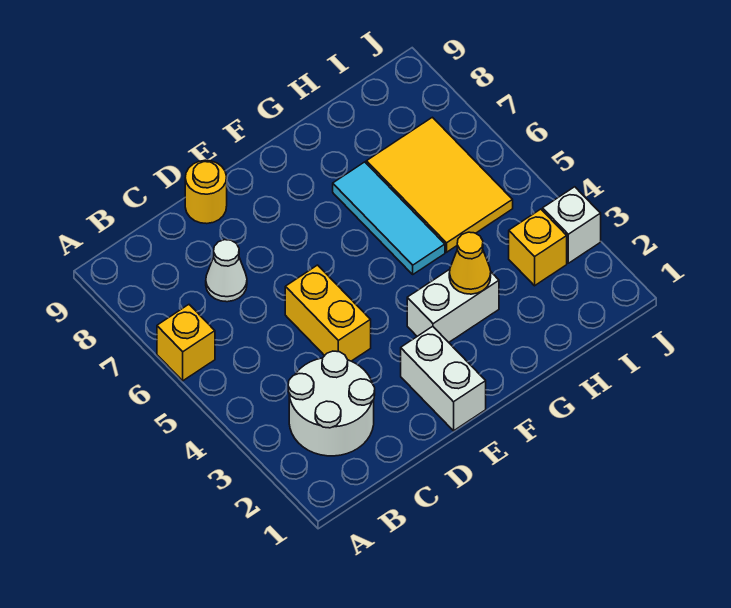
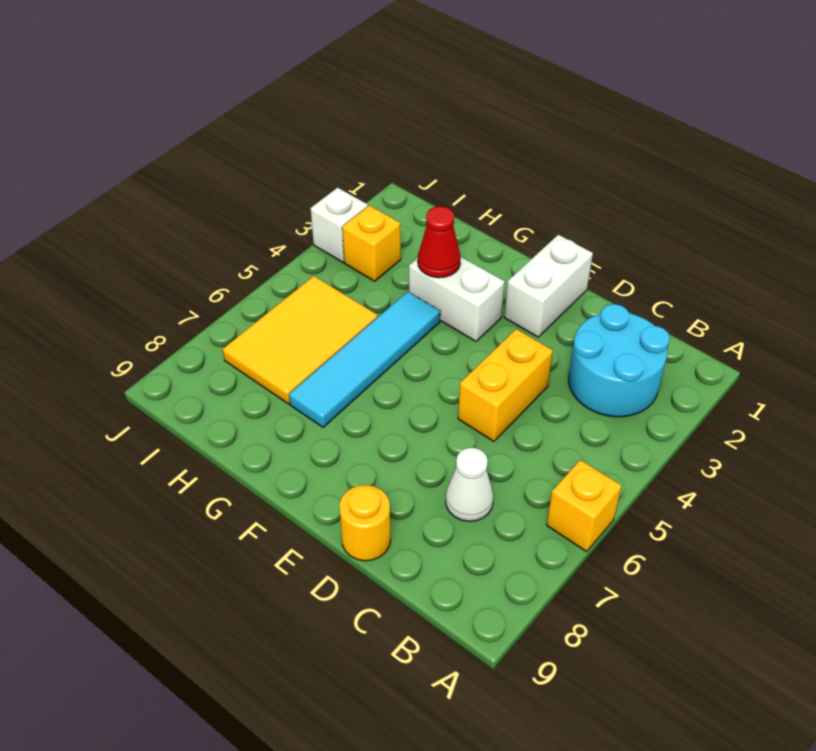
white 2x2 round brick [288,351,375,456] -> cyan 2x2 round brick [569,304,670,417]
yellow 1x1 cone [449,232,491,294] -> red 1x1 cone [418,206,461,278]
cyan 1x3 tile [333,162,445,274] -> cyan 1x4 tile [289,292,440,427]

